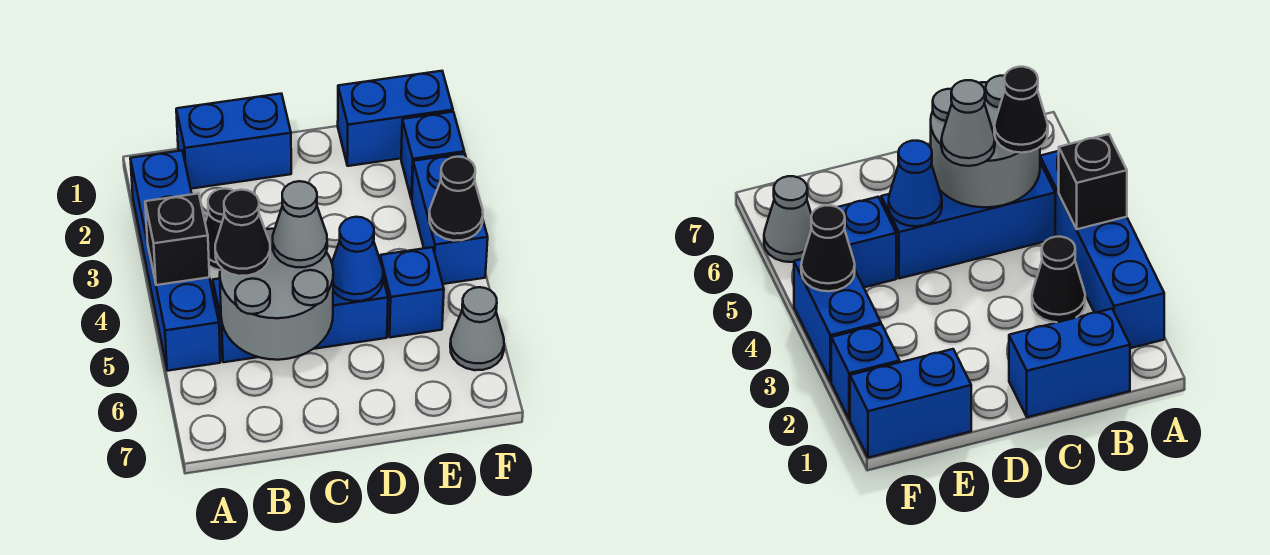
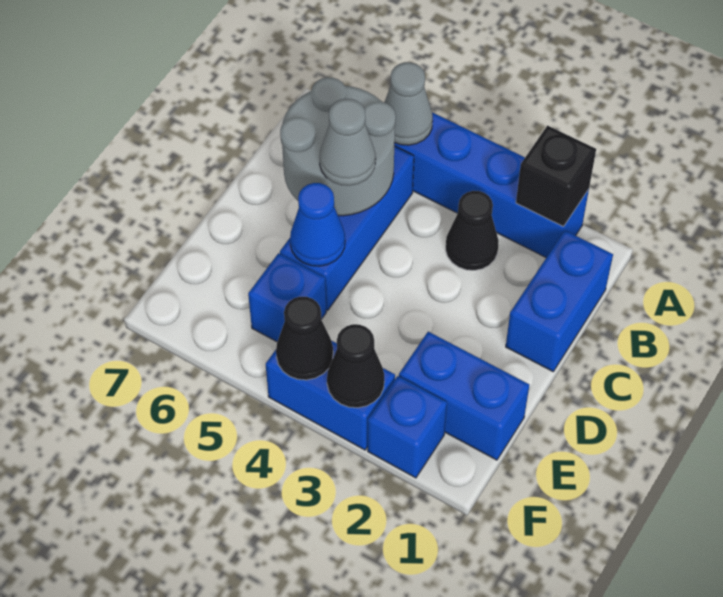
black 1x1 brick [145,194,209,285] -> black 1x1 brick moved to [516,126,596,226]
black 1x1 cone [215,190,270,276] -> black 1x1 cone moved to [327,324,384,408]
blue 1x2 brick [338,71,453,166] -> blue 1x2 brick turned to [399,332,529,460]
grey 1x1 cone [450,287,504,370] -> grey 1x1 cone moved to [384,62,433,145]

